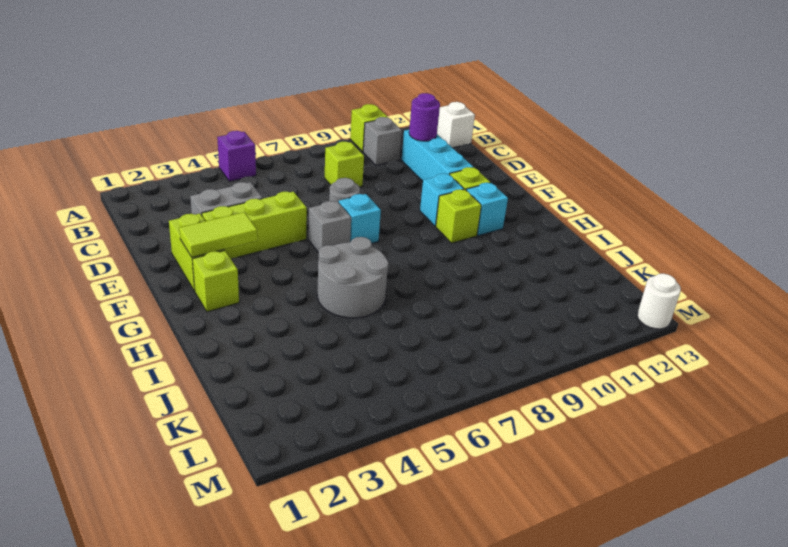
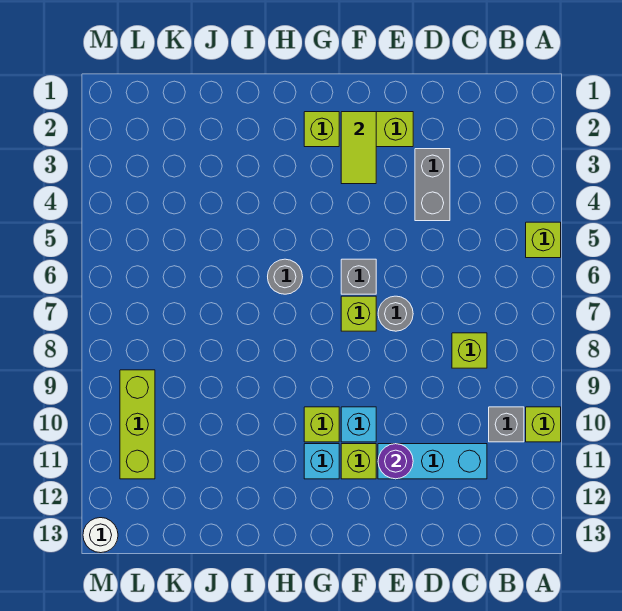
purple 1x1 brick [217,131,256,181] -> lime 1x1 brick [526,222,561,258]
white 1x1 brick [437,102,475,148] -> none
purple 1x1 round brick [409,93,440,141] -> purple 1x1 round brick moved to [378,444,413,479]
lime 1x3 brick [202,192,307,259] -> lime 1x3 brick moved to [120,370,155,479]
cyan 1x1 brick [339,194,381,243] -> lime 1x1 brick [341,296,376,331]
grey 2x2 round brick [317,237,389,318] -> grey 1x1 round brick [268,259,303,294]

